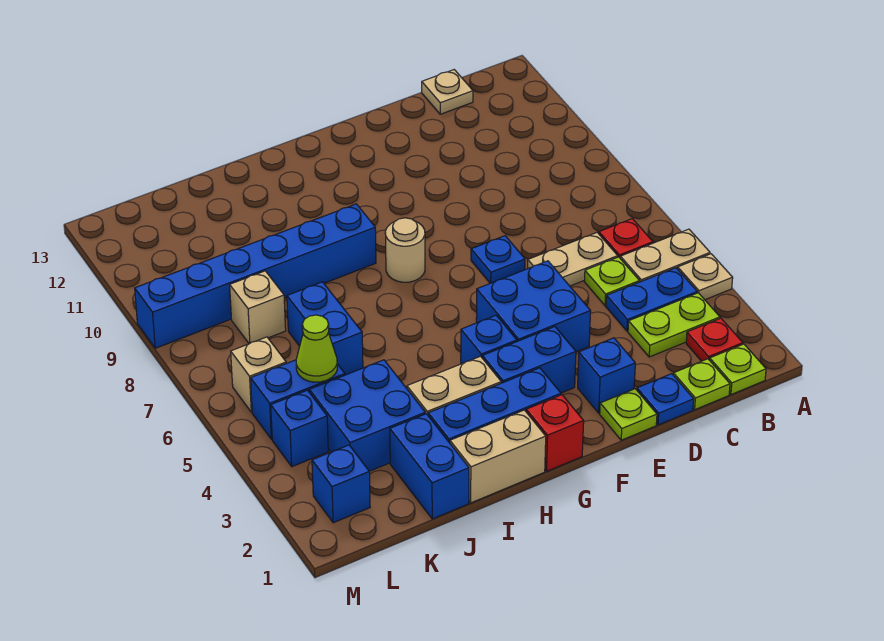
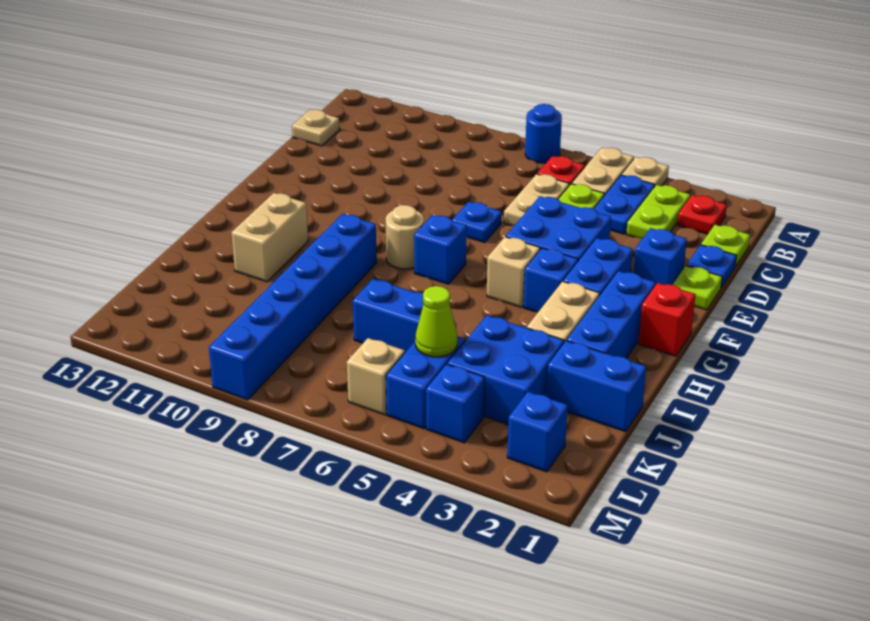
none -> blue 1x1 round brick [525,104,562,163]
lime 1x1 plate [710,344,766,395] -> none
none -> blue 1x1 brick [414,215,467,284]
tan 1x2 brick [450,410,546,503] -> tan 1x2 brick moved to [231,193,308,282]
tan 1x1 brick [230,271,286,344] -> tan 1x1 brick moved to [487,237,540,307]

